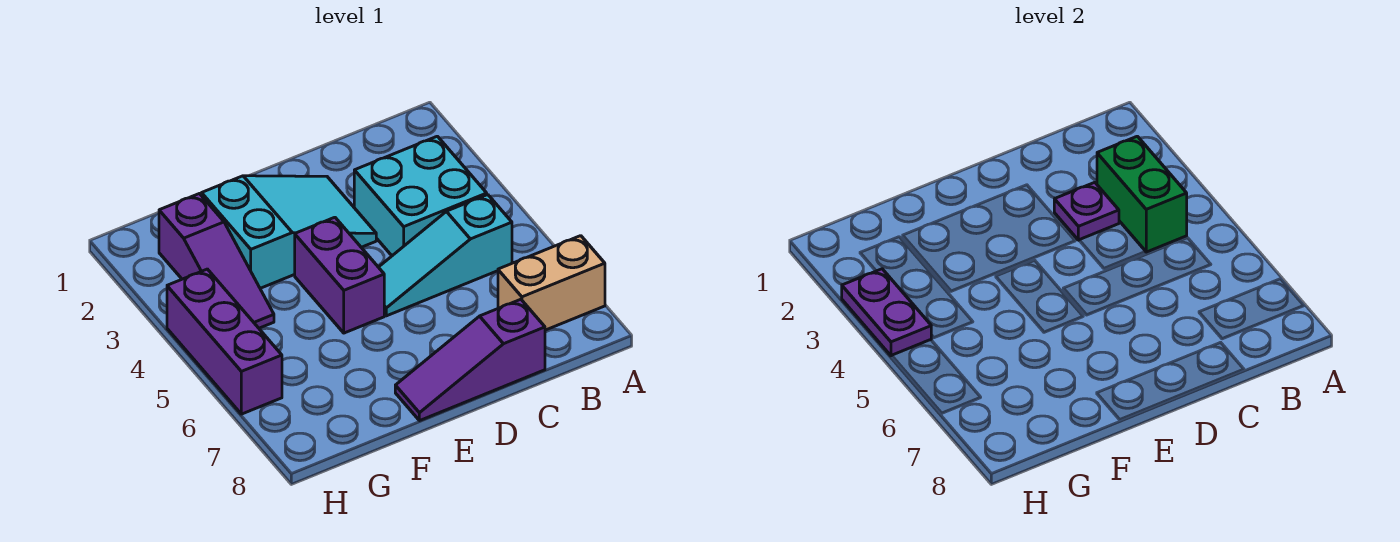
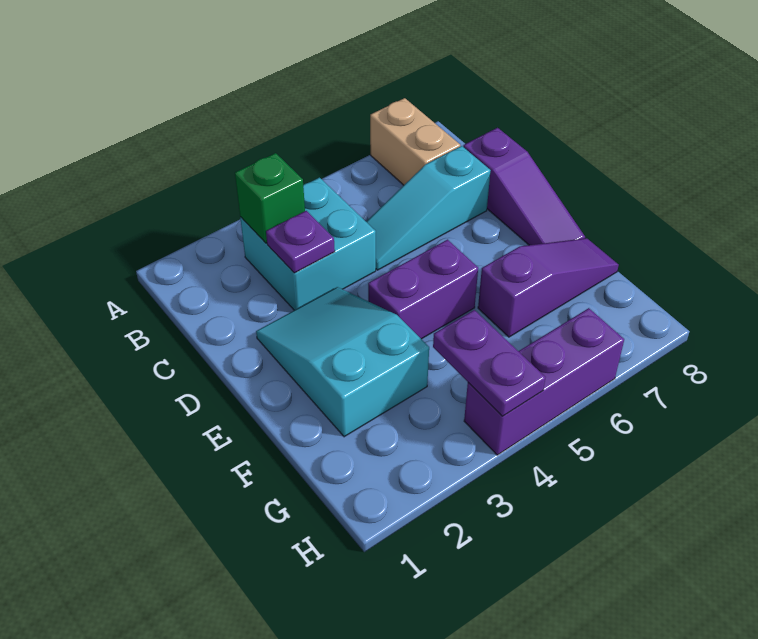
green 1x2 brick [1097,136,1187,252] -> green 1x1 brick [235,153,305,243]
cyan 1x3 slope [379,195,512,316] -> cyan 1x3 slope turned to [366,146,491,270]
purple 1x3 slope [159,194,274,328] -> purple 1x3 slope moved to [478,238,619,337]
purple 1x2 plate [842,269,931,356] -> purple 1x2 plate turned to [433,310,546,416]

